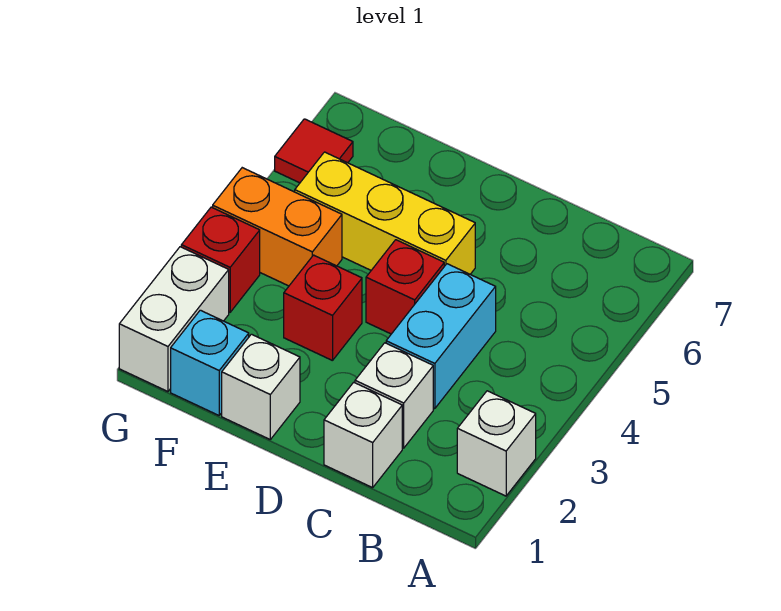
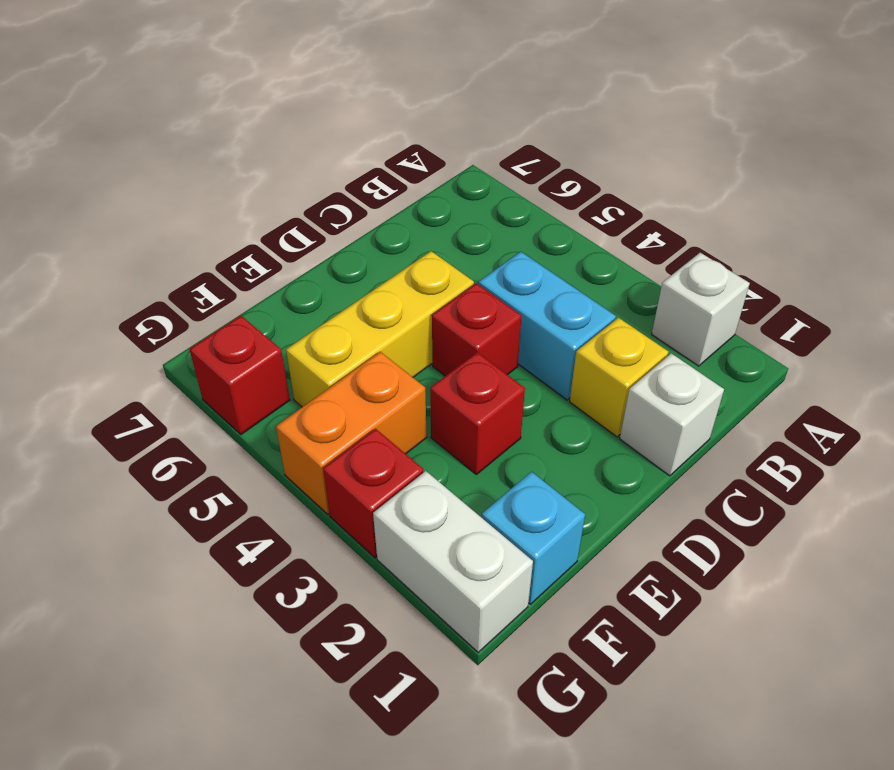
white 1x1 brick [355,343,433,448] -> yellow 1x1 brick [570,318,669,437]
white 1x1 brick [222,334,300,439] -> none
red 1x1 tile [275,119,353,183] -> red 1x1 brick [189,316,290,434]

